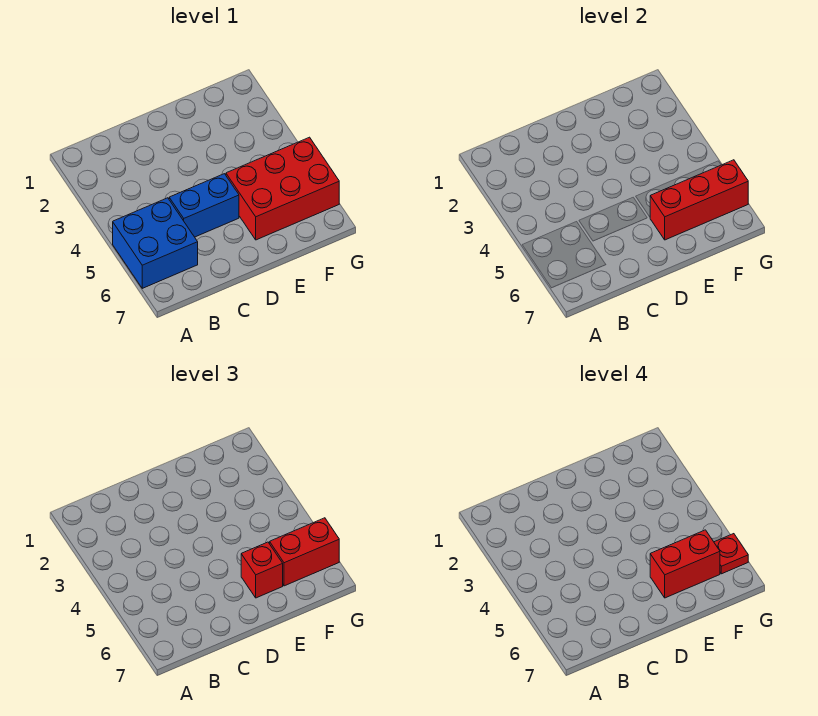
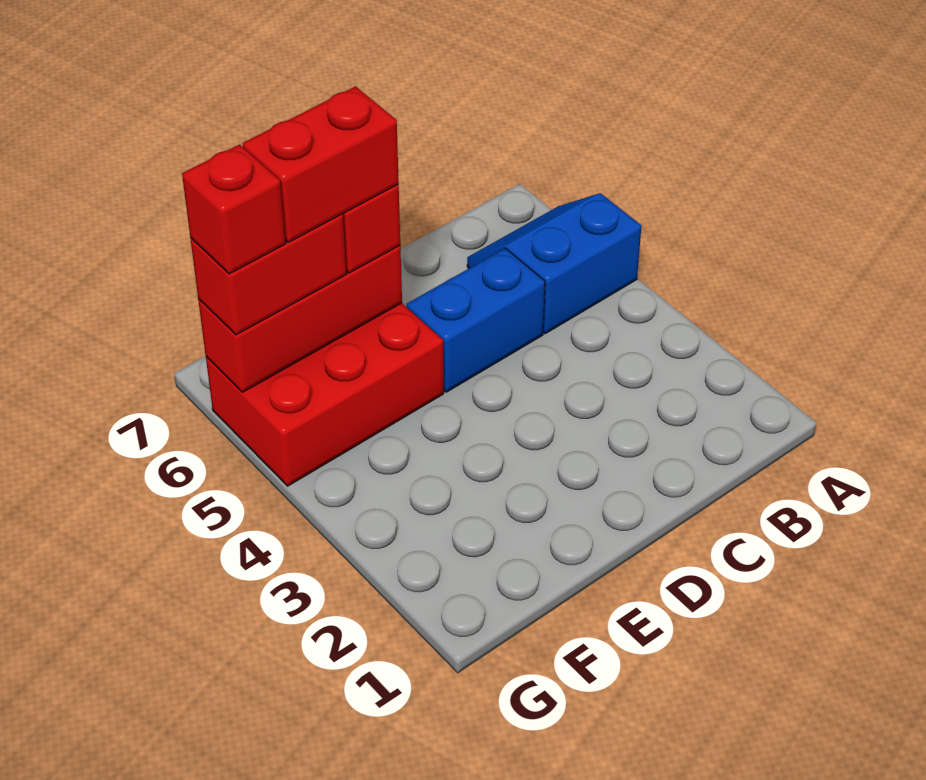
blue 2x2 brick [113,198,198,288] -> blue 2x2 slope [467,193,641,334]
red 1x1 plate [714,534,748,574] -> red 1x1 brick [182,145,285,274]

